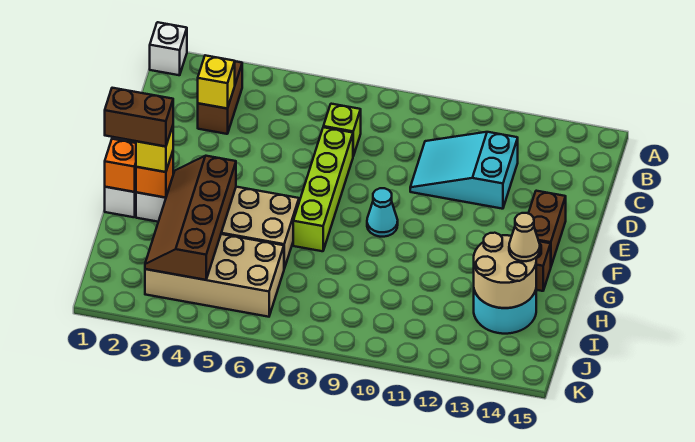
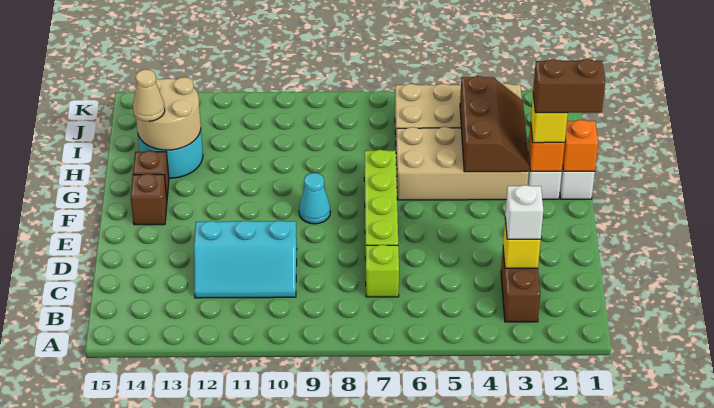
white 1x1 brick [150,22,187,75] -> white 1x1 brick moved to [505,185,543,239]
cyan 2x3 slope [410,132,518,209] -> cyan 2x3 slope turned to [194,221,297,298]
brown 1x2 brick [528,191,566,266] -> brown 1x1 brick [131,174,167,225]
brown 2x4 slope [145,156,236,280] -> brown 2x3 slope [460,76,529,172]

